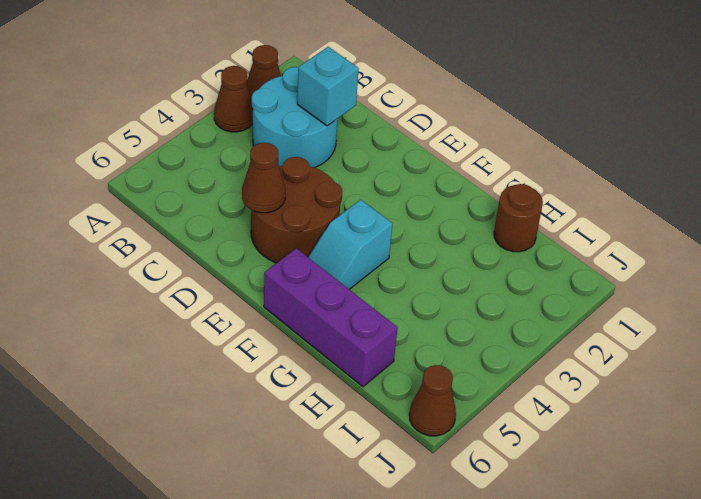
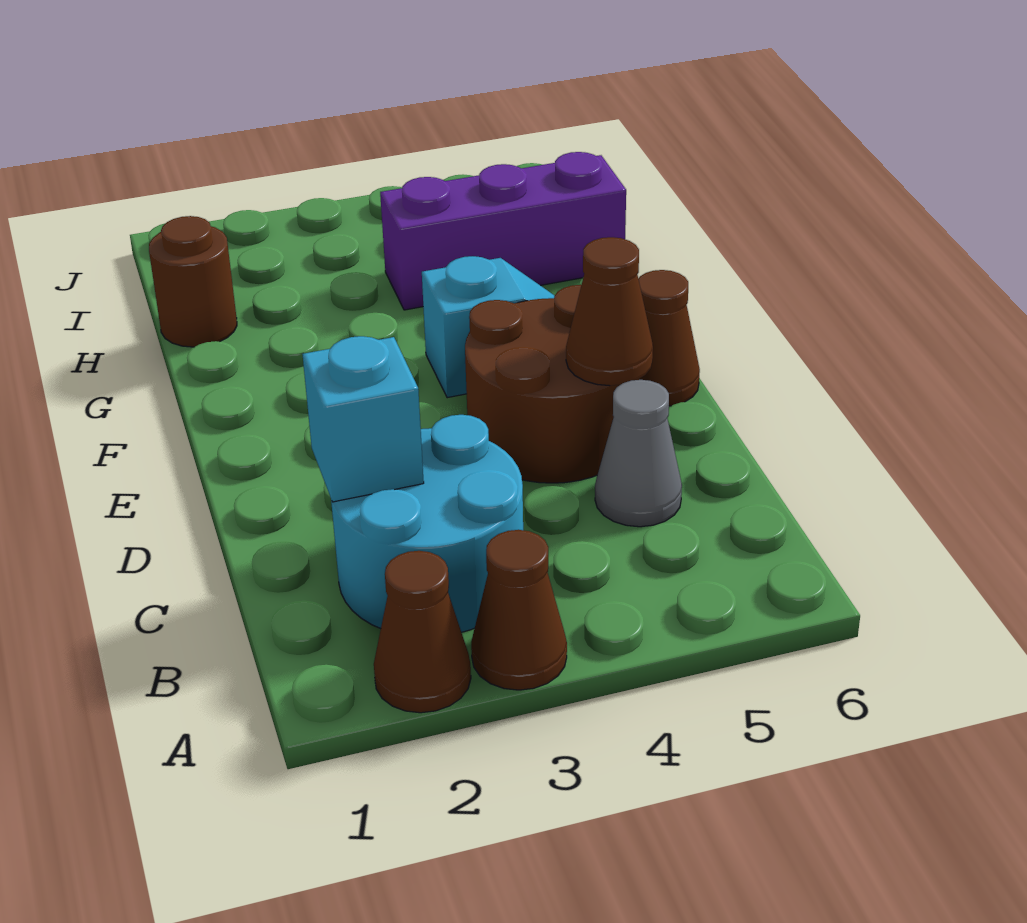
none -> grey 1x1 cone [595,380,682,527]
purple 1x3 brick [264,248,398,387] -> purple 1x3 brick turned to [380,152,626,310]
brown 1x1 cone [409,365,456,436] -> brown 1x1 cone moved to [638,270,700,406]

